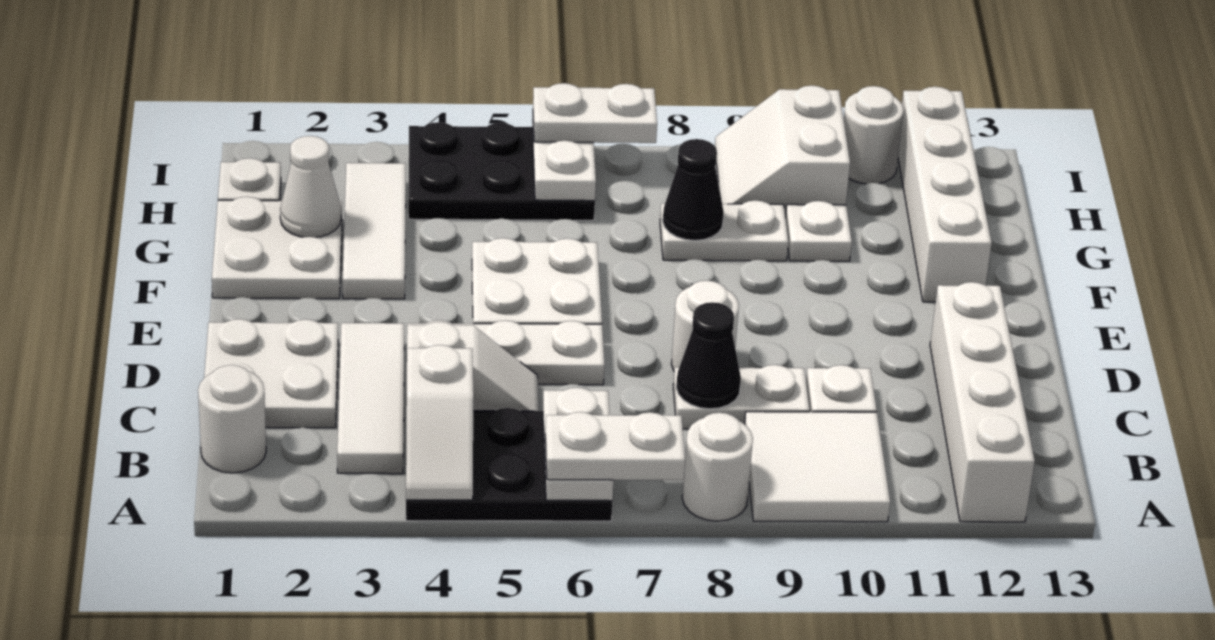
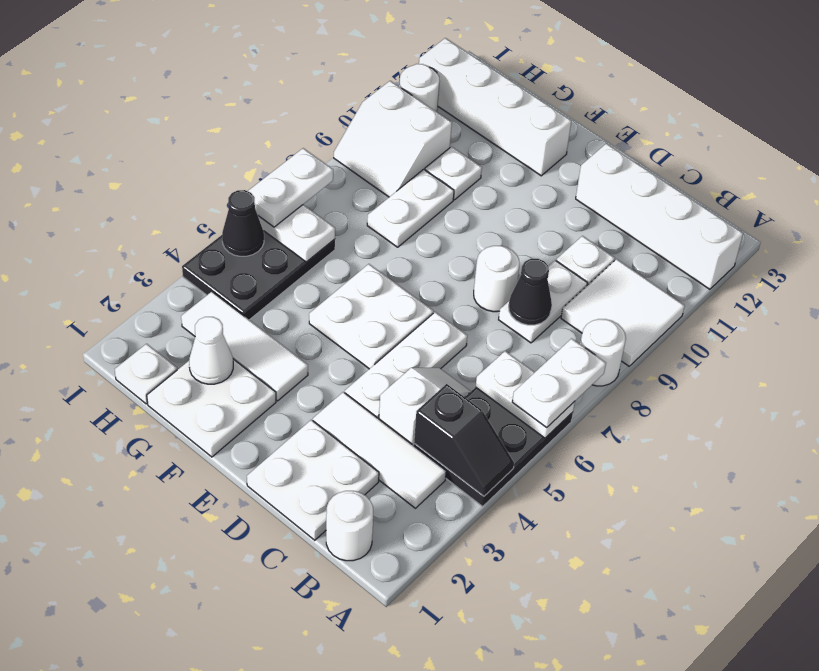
white 1x2 slope [406,345,473,500] -> black 1x2 slope [414,384,514,496]
black 1x1 cone [663,139,724,240] -> black 1x1 cone moved to [222,190,264,256]

